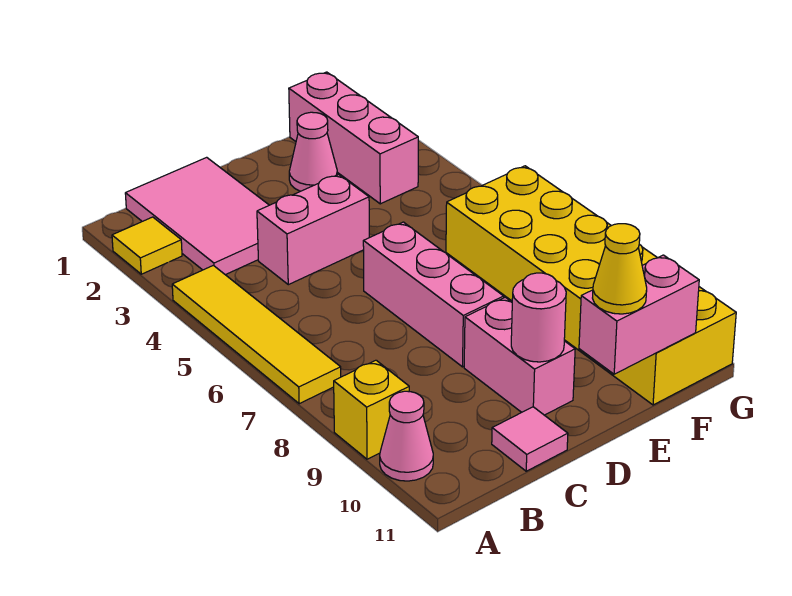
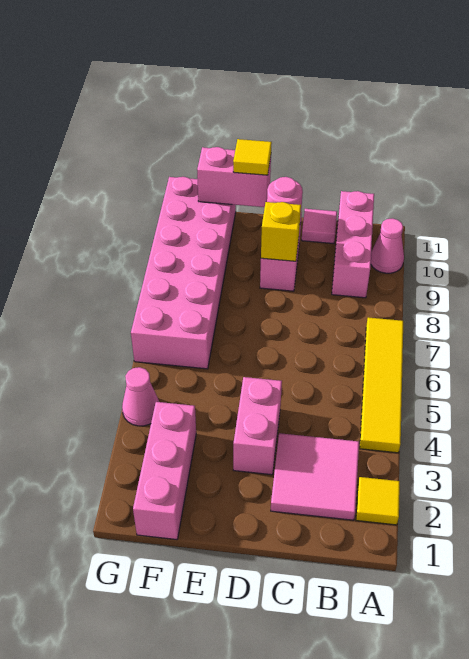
yellow 1x1 brick [334,360,409,459] -> yellow 1x1 brick moved to [261,202,301,261]
pink 2x3 tile [125,157,269,275] -> pink 2x2 tile [271,433,359,520]
pink 1x2 brick [257,174,369,285] -> pink 1x2 brick turned to [233,377,282,475]
pink 1x3 brick [363,222,504,367] -> pink 1x3 brick moved to [332,191,374,298]
pink 1x1 cone [289,112,337,191] -> pink 1x1 cone moved to [122,367,159,426]
yellow 1x1 cone [593,224,647,314] -> yellow 1x1 tile [233,139,272,175]
yellow 2x6 brick [446,166,736,405] -> pink 2x6 brick [131,177,236,369]

